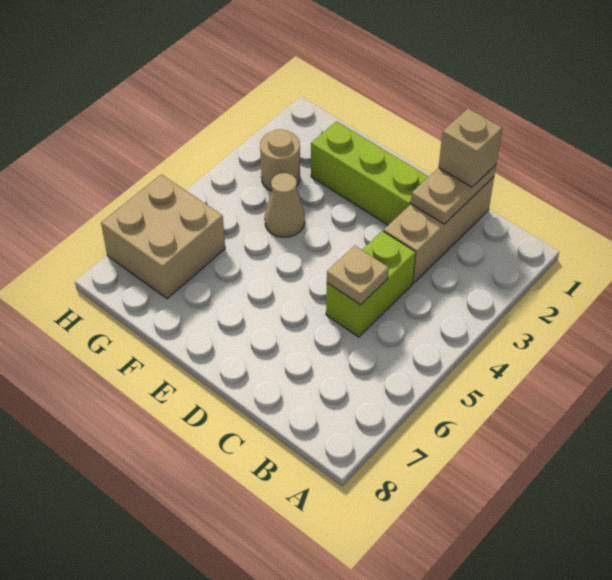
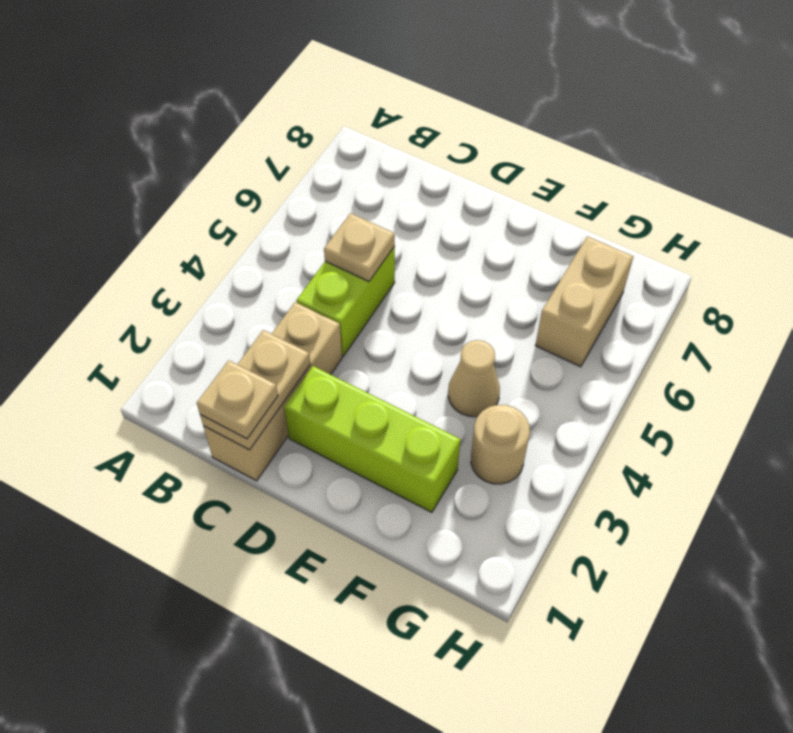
tan 1x1 brick [439,108,502,187] -> tan 1x1 plate [197,360,278,439]
tan 2x2 brick [101,174,225,299] -> tan 1x2 brick [535,236,633,367]

